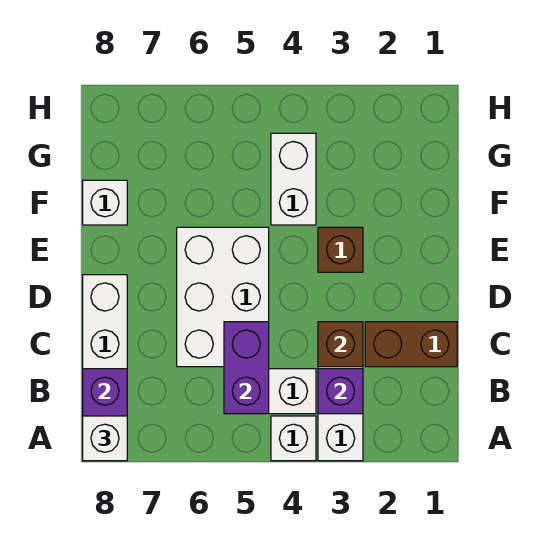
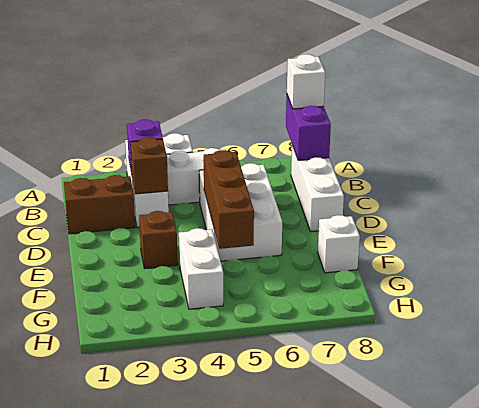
purple 1x2 brick [224,322,269,414] -> none
none -> brown 1x3 brick [204,150,254,249]

